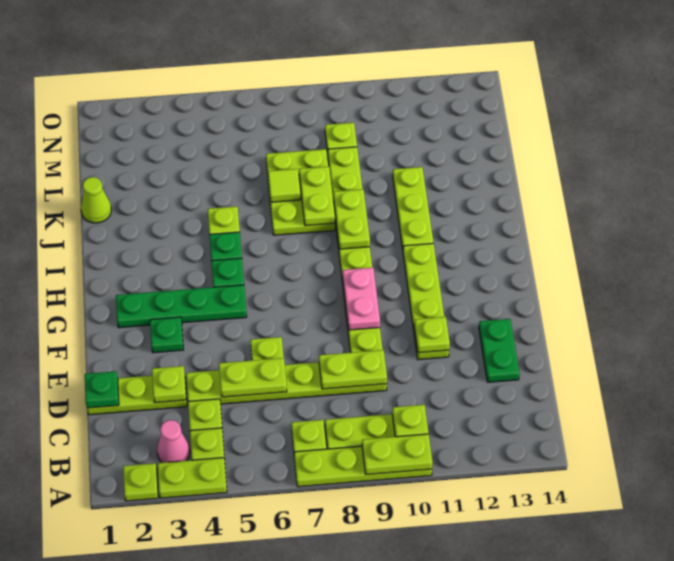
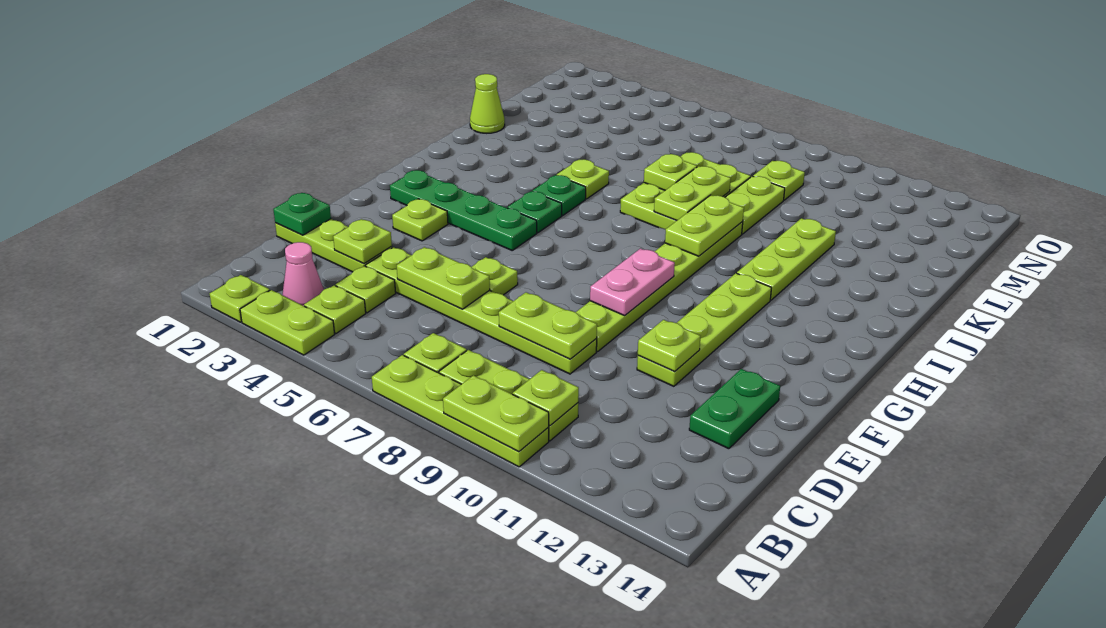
green 1x1 plate [150,317,183,353] -> lime 1x1 plate [392,199,448,241]
lime 1x1 tile [268,169,301,202] -> lime 1x1 plate [644,154,697,190]

